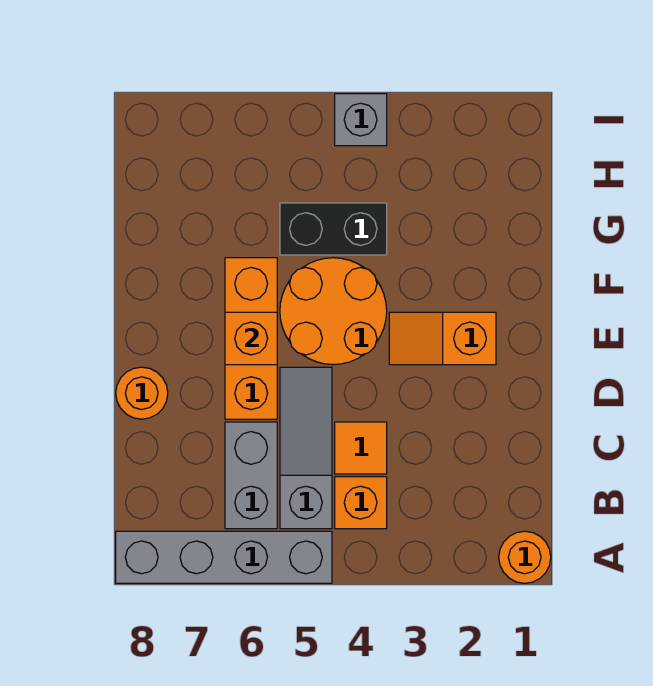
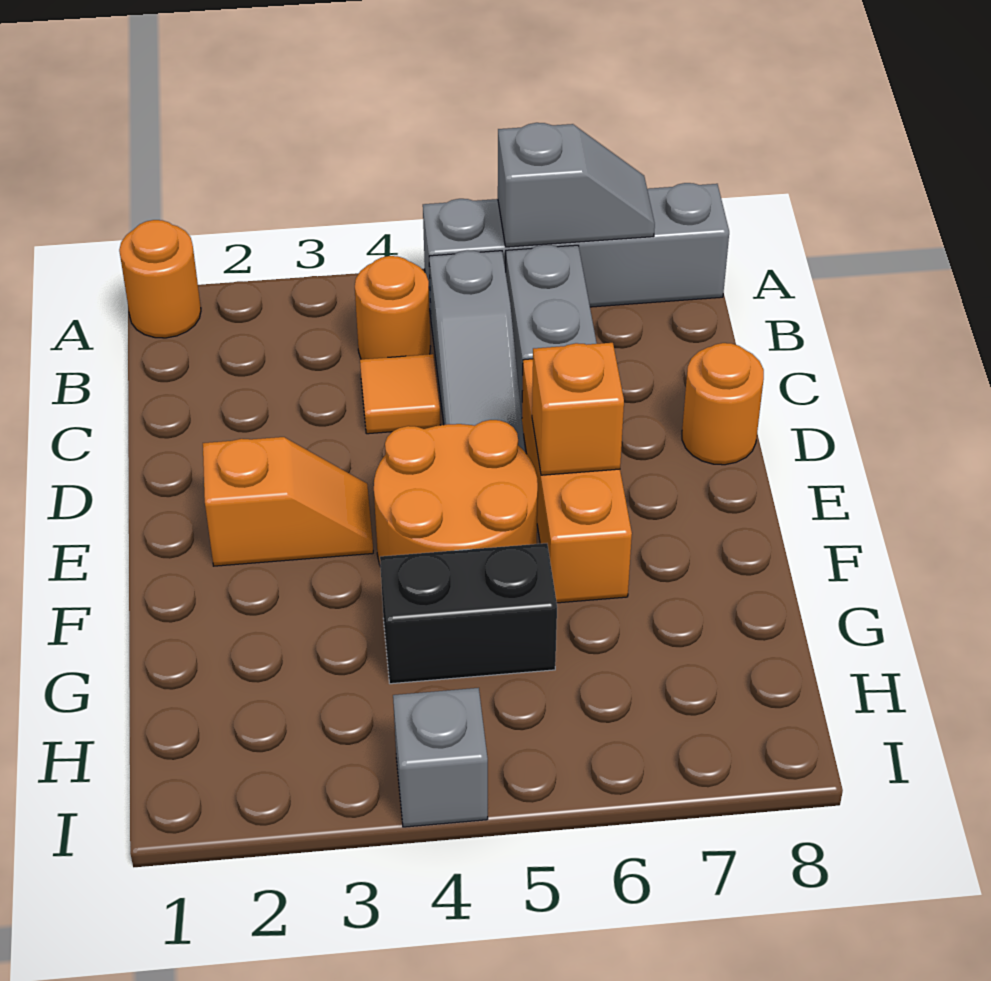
none -> grey 1x2 slope [498,123,655,247]
orange 1x1 brick [335,477,387,529] -> orange 1x1 round brick [355,256,430,359]

